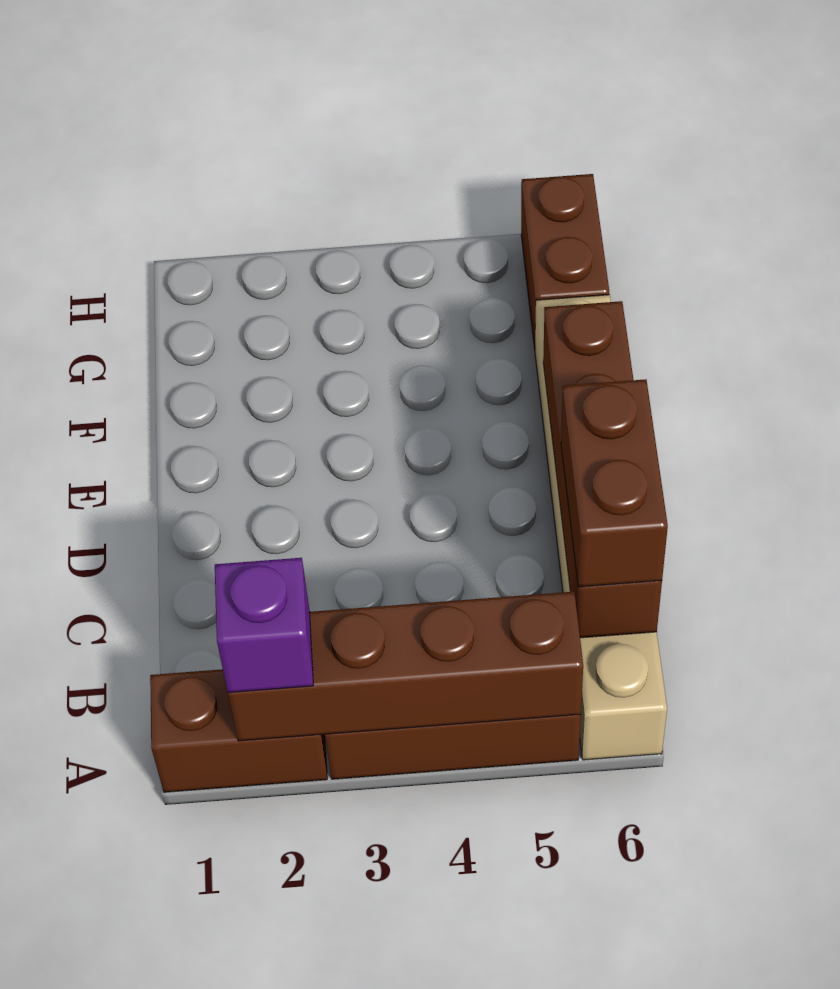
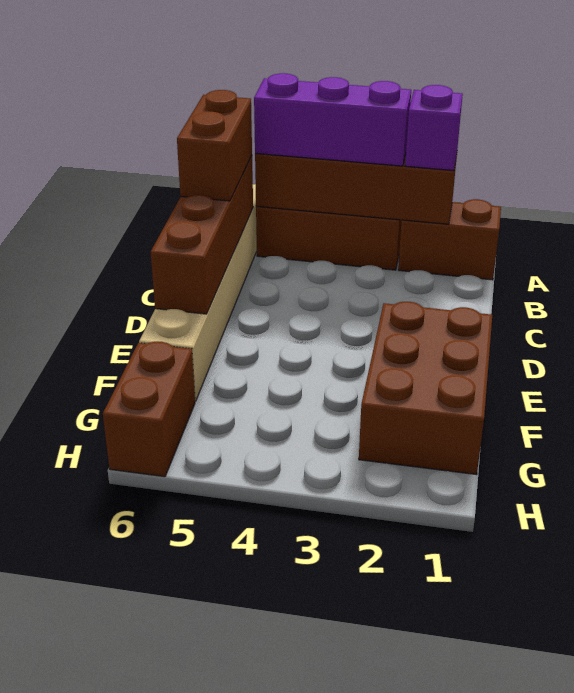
none -> purple 1x3 brick [254,73,411,166]
none -> brown 2x3 brick [359,302,492,475]

